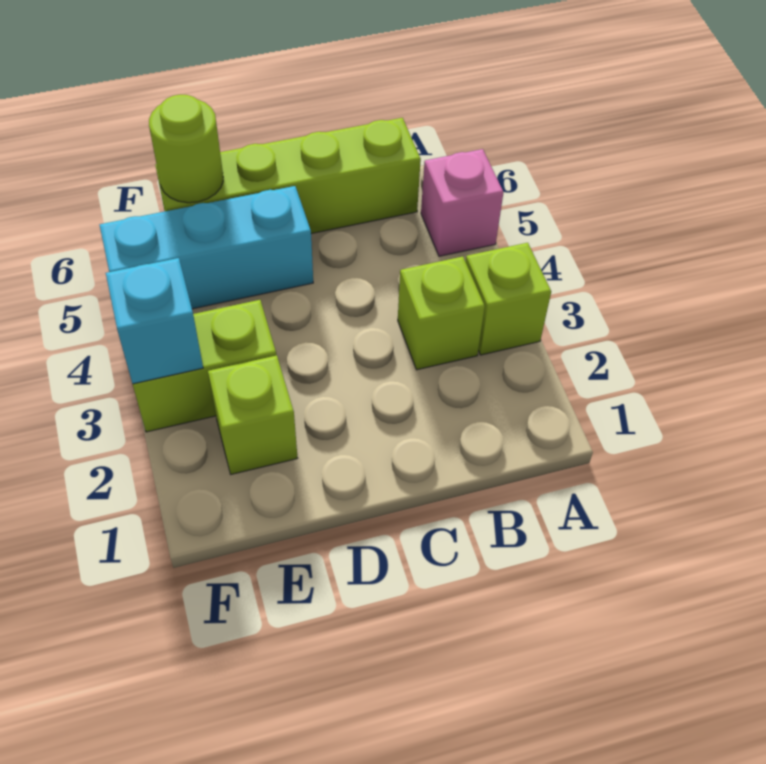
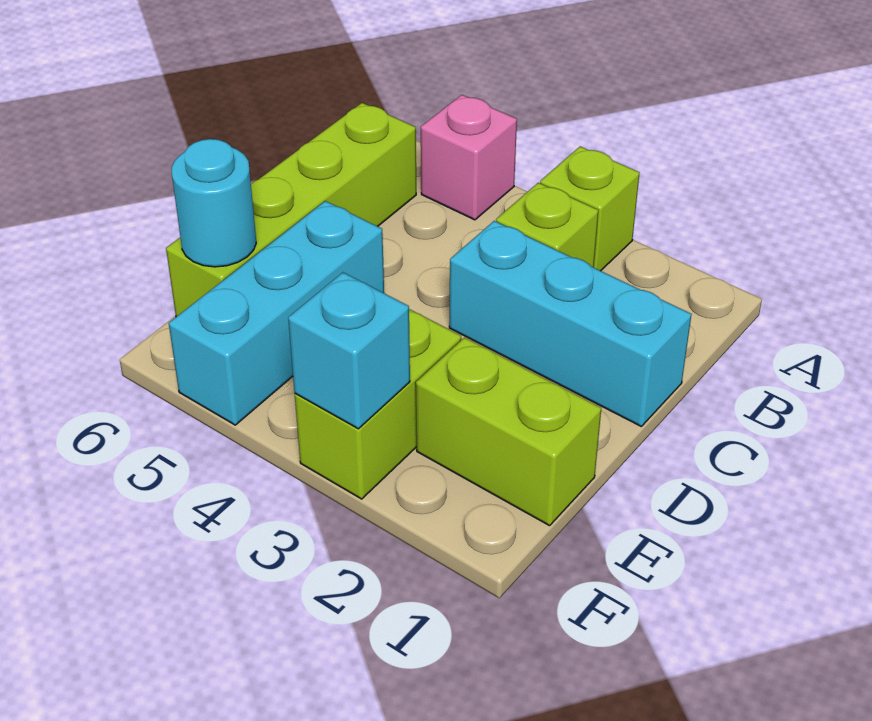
none -> cyan 1x3 brick [449,221,692,427]
lime 1x1 brick [208,355,297,474] -> lime 1x2 brick [416,338,601,526]
lime 1x1 round brick [149,95,223,203] -> cyan 1x1 round brick [172,139,256,267]

